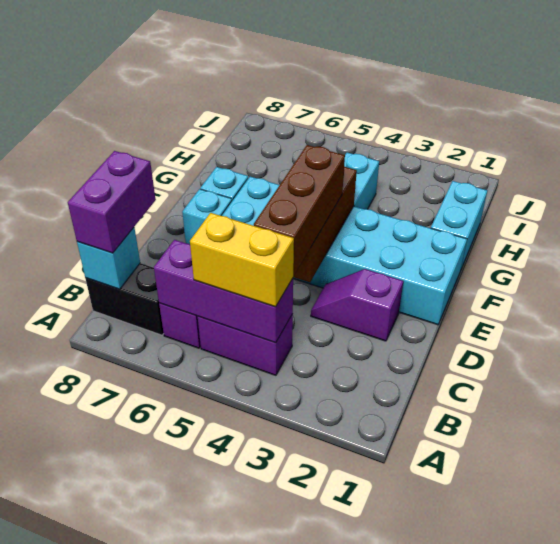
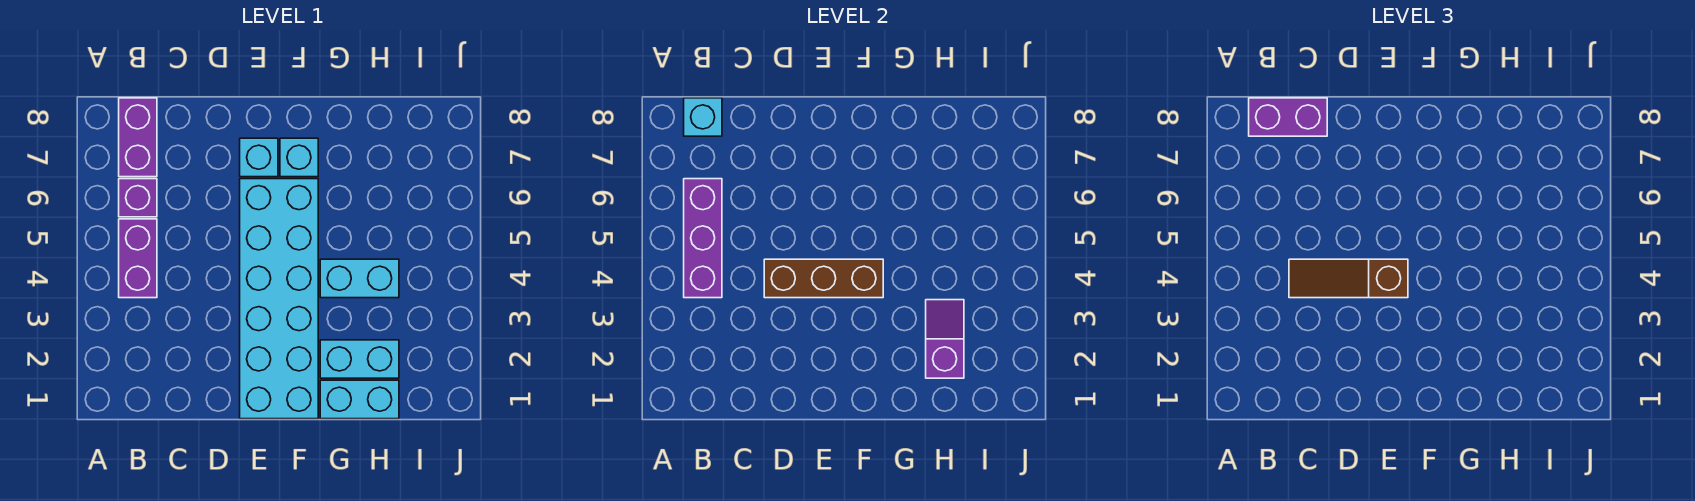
yellow 1x2 brick [190,213,294,307] -> none
black 1x2 brick [85,263,164,335] -> purple 1x2 brick [119,98,157,177]
brown 1x3 brick [254,145,345,275] -> brown 1x3 slope [1289,259,1408,298]
purple 1x2 slope [311,269,403,341] -> purple 1x2 slope moved to [926,300,964,378]
none -> cyan 1x2 brick [320,340,399,378]

